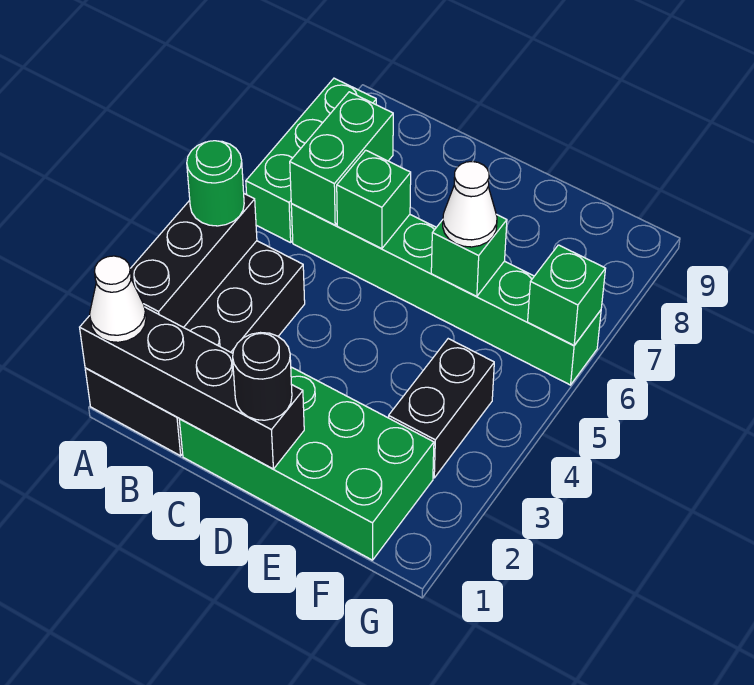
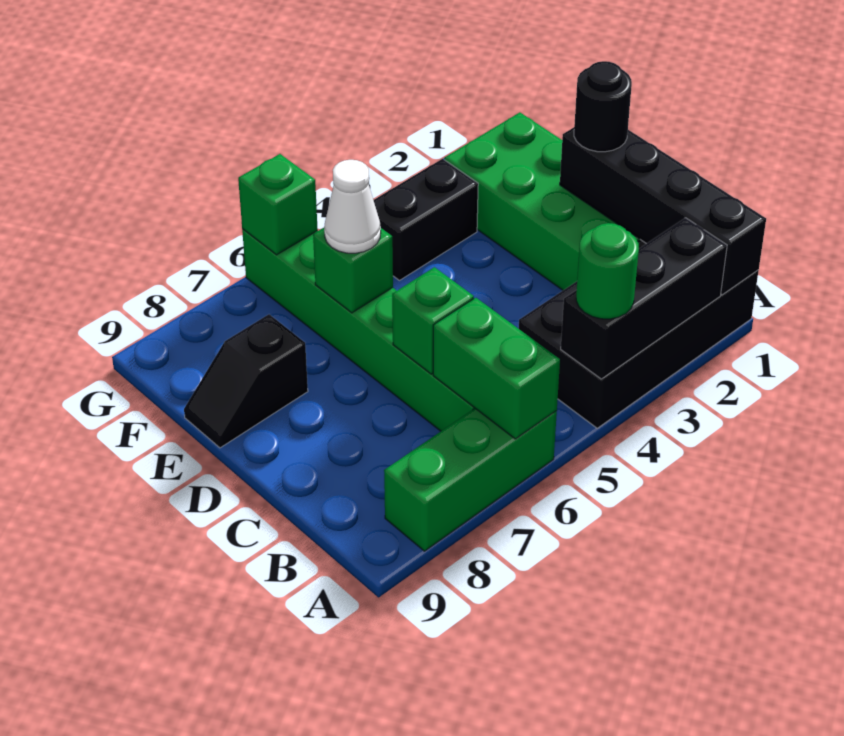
white 1x1 cone [90,256,146,342] -> none
green 1x2 brick [290,92,393,225] -> green 1x2 brick turned to [433,298,560,439]
none -> black 1x2 slope [184,314,308,448]

